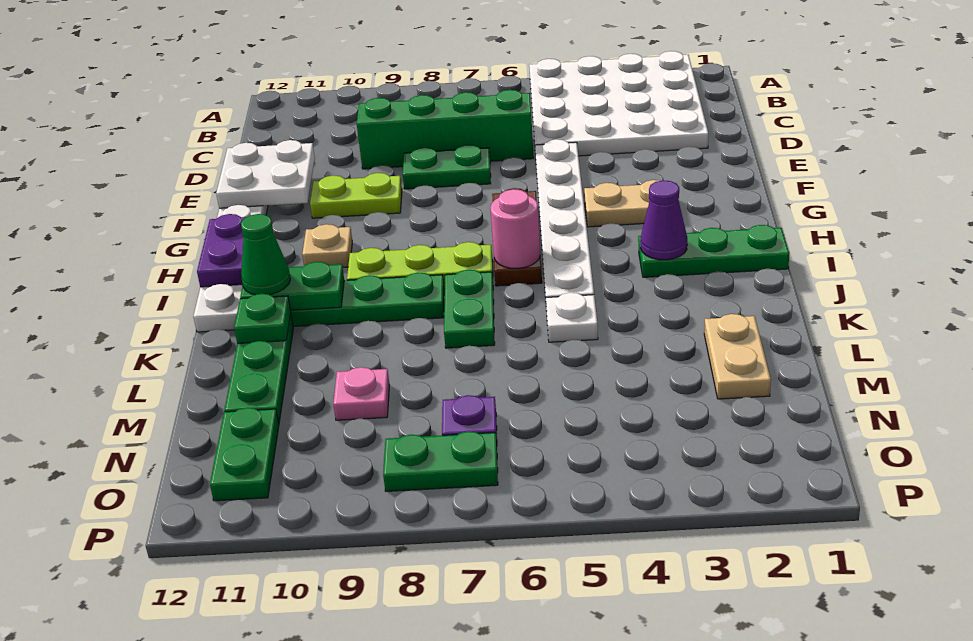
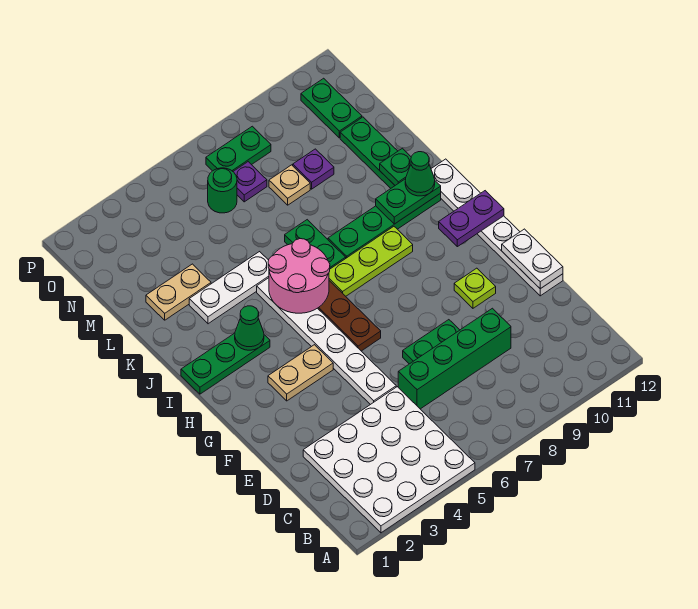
white 2x2 plate [216,140,315,208] -> white 1x2 plate [502,229,563,289]
lime 1x2 plate [310,173,402,218] -> lime 1x1 plate [454,268,496,308]
tan 1x1 plate [302,224,352,267] -> tan 1x1 plate moved to [269,165,310,205]
purple 1x2 plate [197,214,246,287] -> purple 1x2 plate turned to [439,191,504,247]
purple 1x1 cone [640,180,687,260] -> green 1x1 cone [235,306,264,350]
pink 1x1 round brick [490,189,540,268] -> pink 2x2 round brick [268,239,330,313]
white 1x1 plate [546,293,598,342] -> white 1x3 plate [189,252,269,324]
tan 1x2 plate [704,314,771,399] -> tan 1x2 plate turned to [146,264,211,320]
pink 1x1 plate [333,367,390,420] -> purple 1x1 plate [293,149,334,189]
none -> green 1x1 round brick [208,168,237,213]

